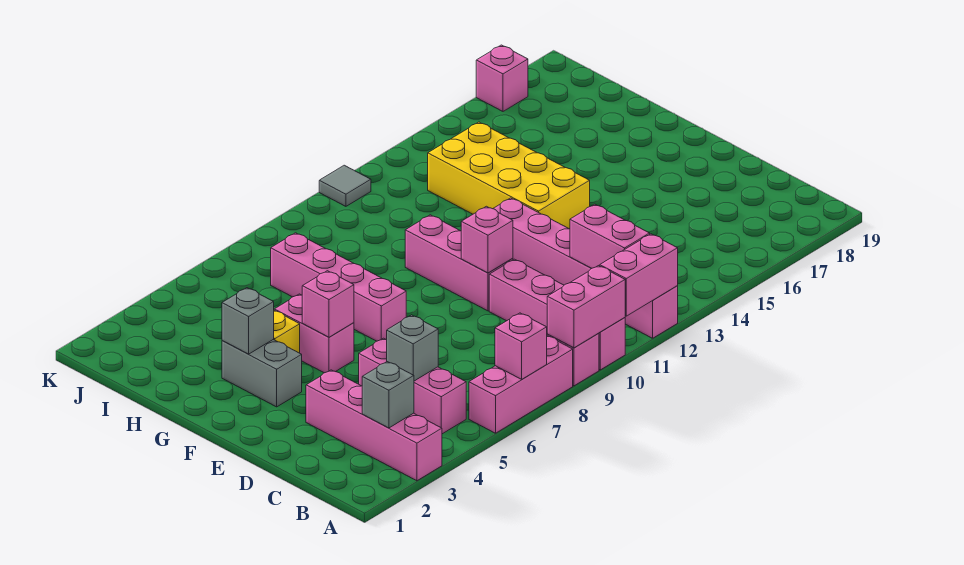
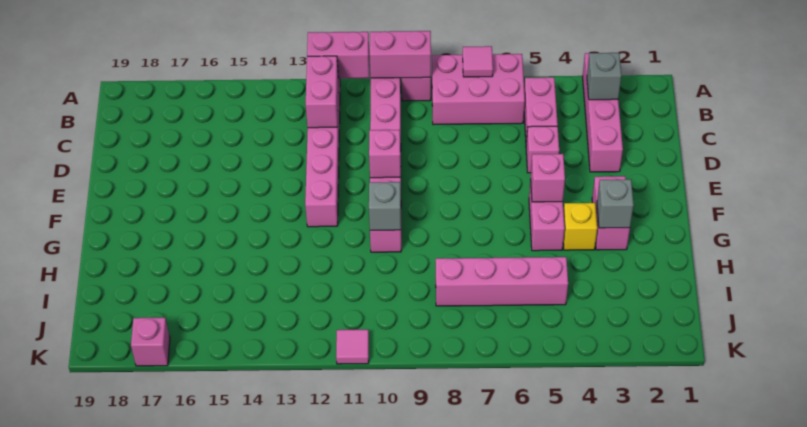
pink 1x3 brick [469,336,573,433] -> pink 2x3 brick [432,54,525,125]
pink 1x1 brick [495,313,547,379] -> pink 1x1 tile [463,46,493,77]
grey 1x1 brick [387,315,438,381] -> grey 1x1 brick moved to [369,182,401,230]
grey 1x2 brick [222,340,302,407] -> pink 1x2 brick [592,176,630,250]
pink 1x4 brick [271,233,406,341] -> pink 1x4 brick turned to [436,257,568,306]
yellow 2x4 brick [428,122,590,229] -> none
grey 1x1 tile [319,165,371,206] -> pink 1x1 tile [336,330,369,364]

